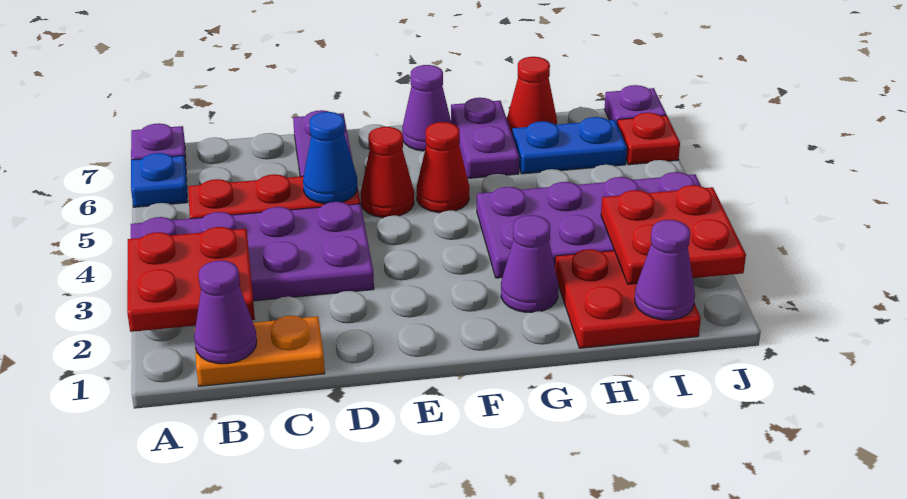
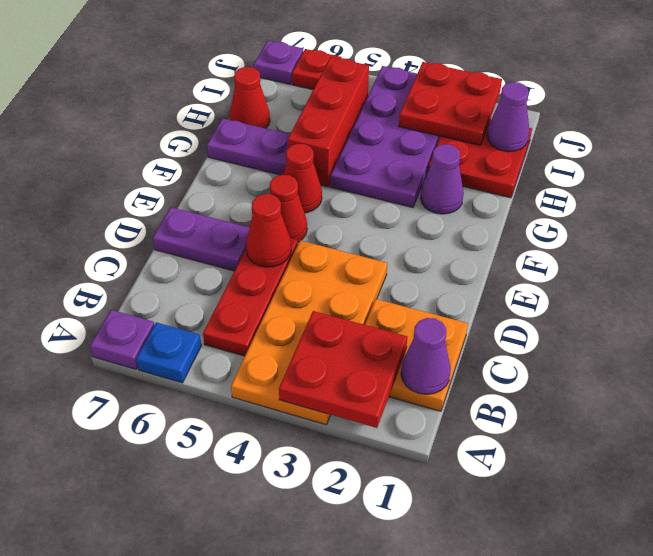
purple 2x4 plate [131,202,374,301] -> orange 2x4 plate [231,240,387,425]
orange 1x2 plate [195,316,325,386] -> orange 2x2 plate [365,299,468,411]
blue 1x1 cone [303,112,357,204] -> red 1x1 cone [246,194,291,267]
purple 1x1 cone [402,65,451,151] -> none
none -> red 1x3 brick [288,57,369,187]
blue 1x2 plate [512,117,627,174] -> none

